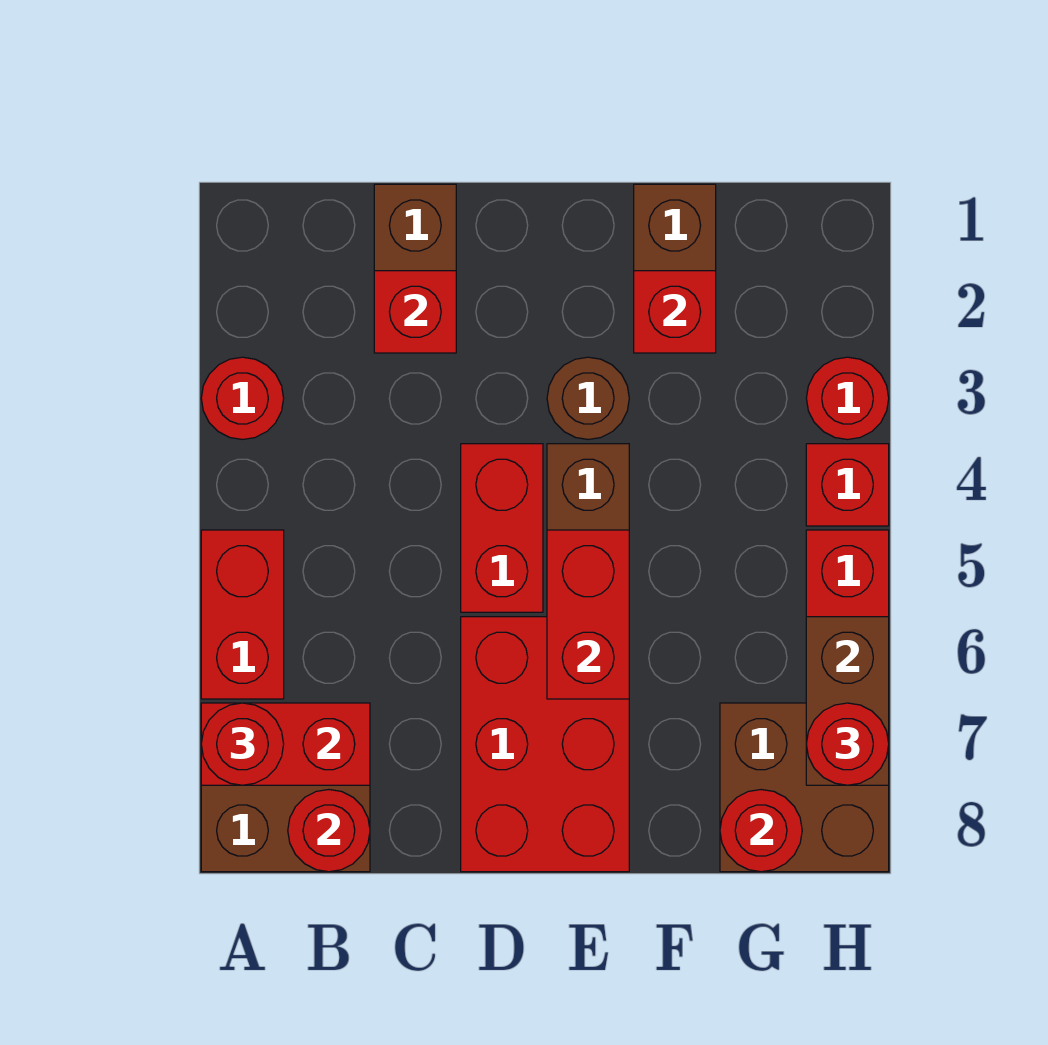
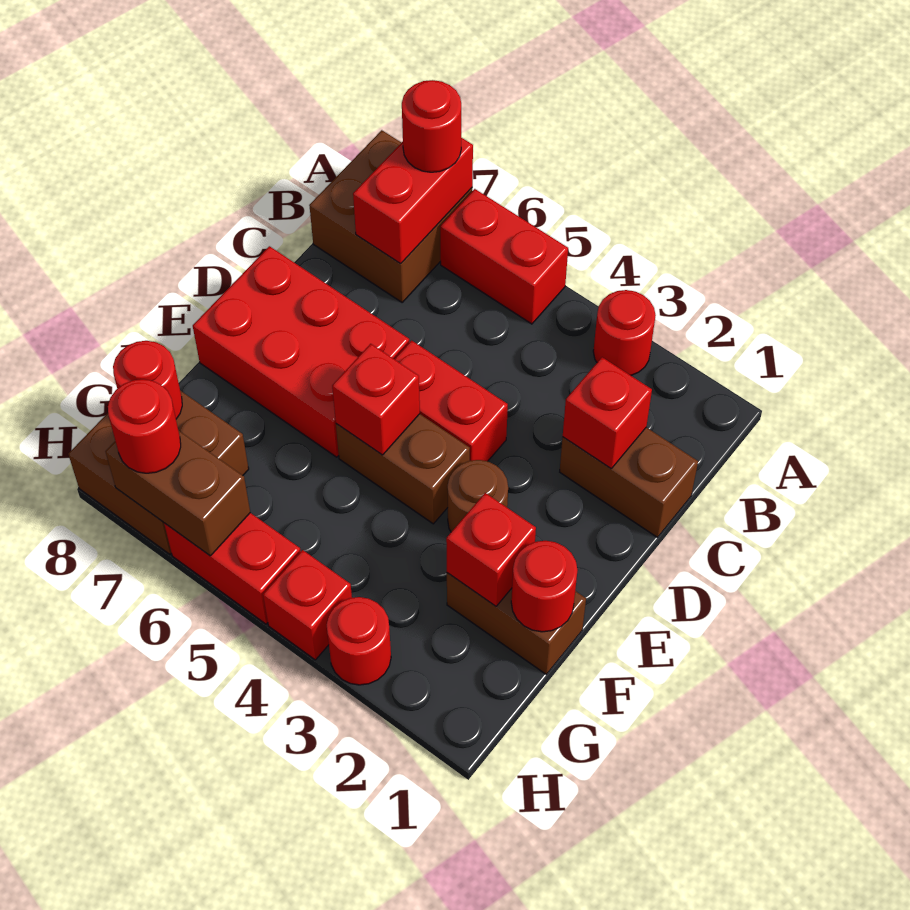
red 1x1 round brick [288,790,370,872] -> red 1x1 round brick moved to [511,541,578,632]
red 1x2 brick [547,530,629,699] -> red 1x1 brick [332,344,420,455]

